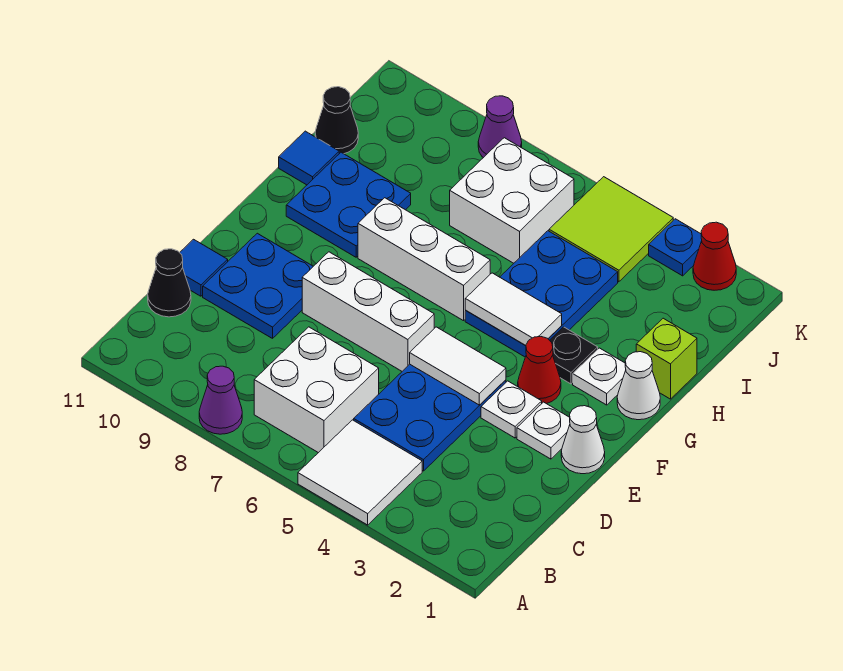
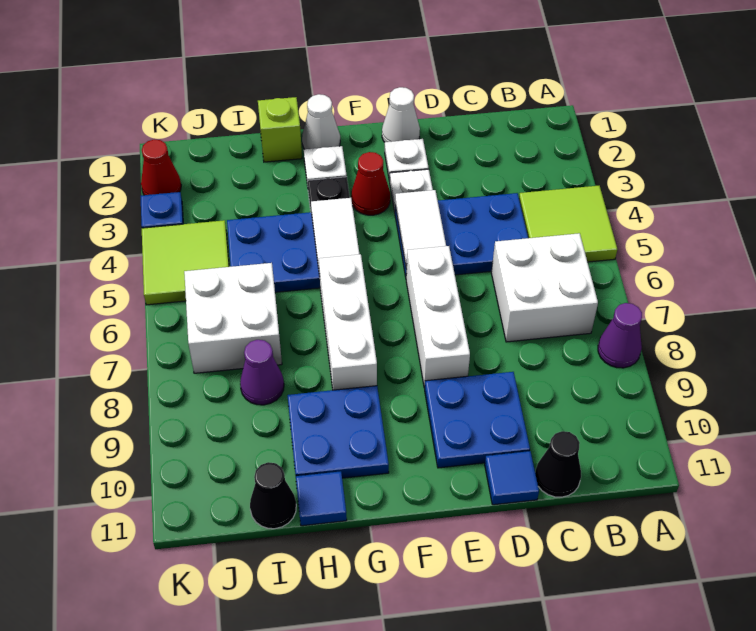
white 2x2 tile [298,420,422,525] -> lime 2x2 tile [519,186,617,262]
purple 1x1 cone [478,96,522,158] -> purple 1x1 cone moved to [240,340,284,405]

